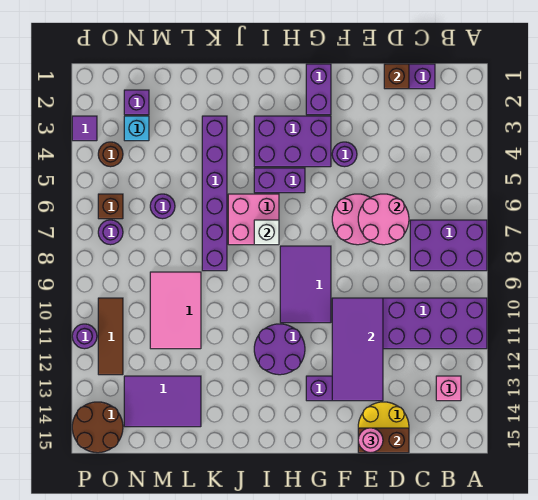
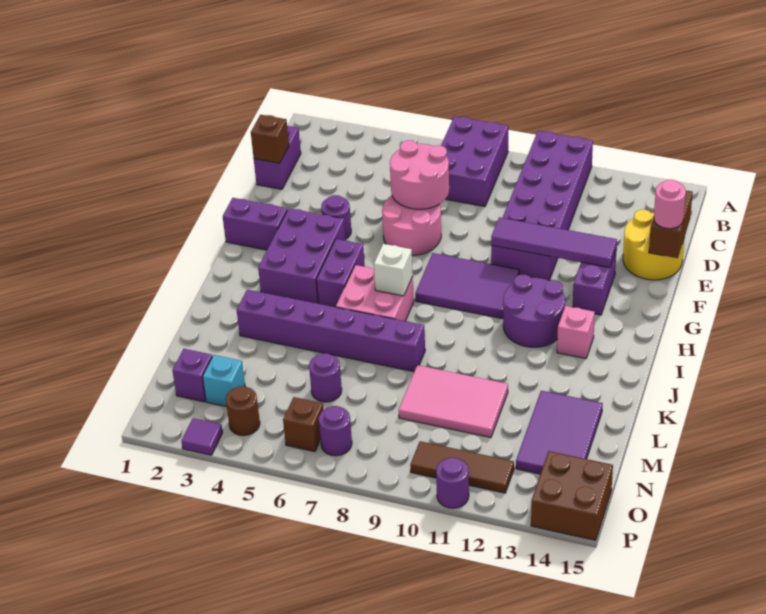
pink 1x1 brick [436,376,461,401] -> pink 1x1 brick moved to [557,306,595,359]
purple 2x4 tile [332,298,383,401] -> purple 1x4 tile [491,217,617,268]
brown 2x2 round brick [72,402,123,453] -> brown 2x2 brick [531,451,613,540]

